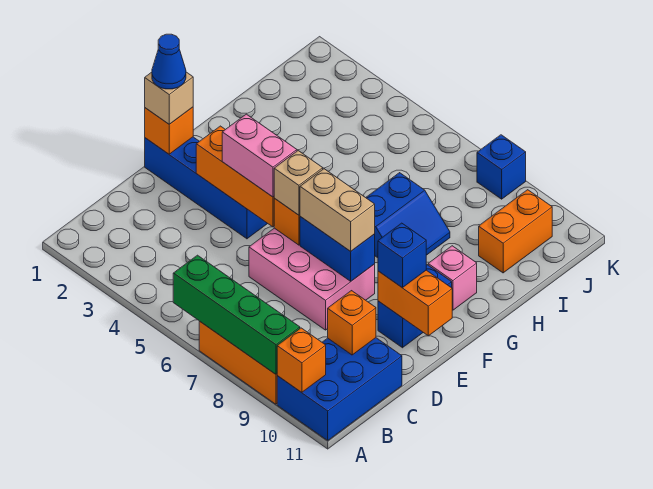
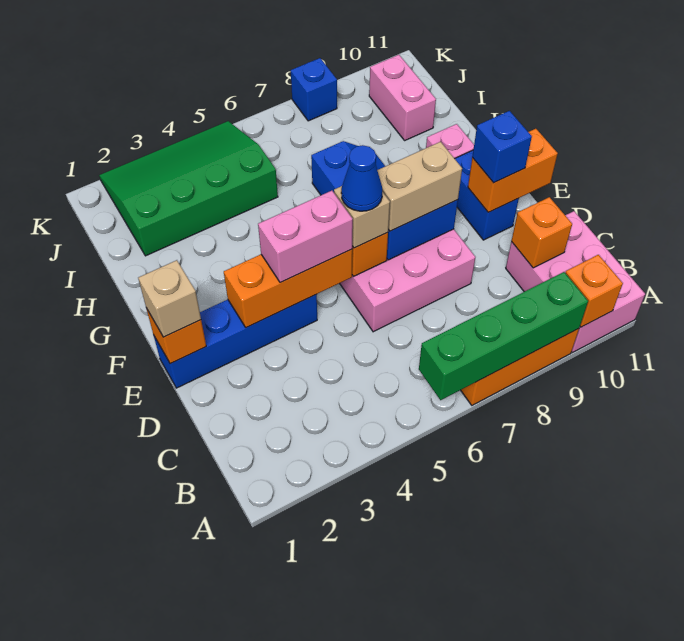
blue 2x3 brick [277,338,402,440] -> pink 2x3 brick [506,211,645,352]
blue 1x1 cone [152,34,186,89] -> blue 1x1 cone moved to [341,145,382,211]
none -> green 3x4 slope [99,121,278,256]
orange 1x2 brick [479,190,552,273] -> pink 1x2 brick [369,55,436,140]

